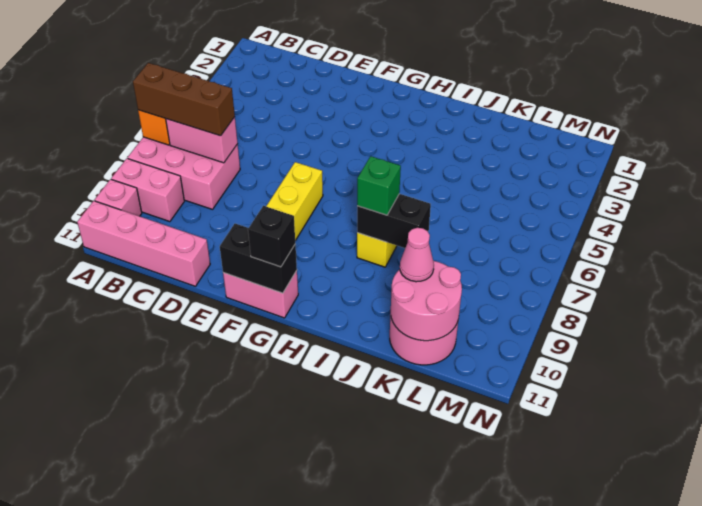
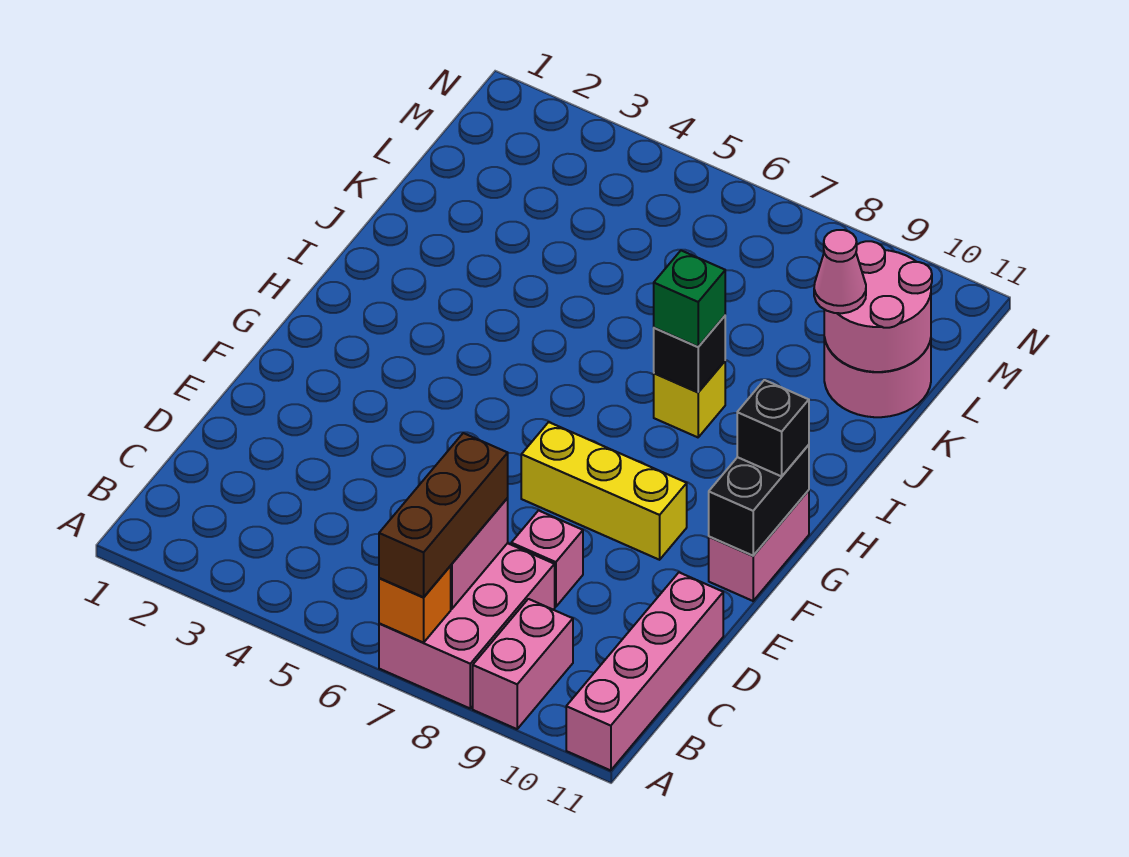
pink 1x1 brick [95,179,142,216] -> pink 1x1 brick moved to [511,511,583,607]
black 1x2 brick [357,194,431,248] -> black 1x1 brick [654,316,725,392]

